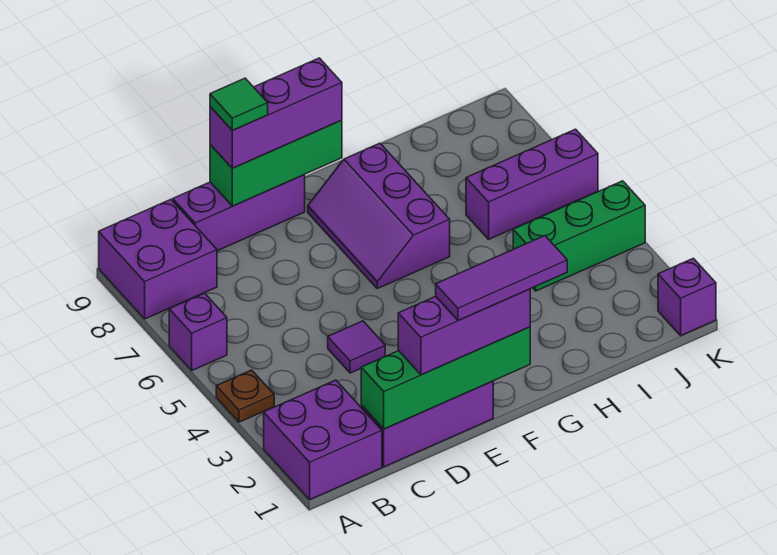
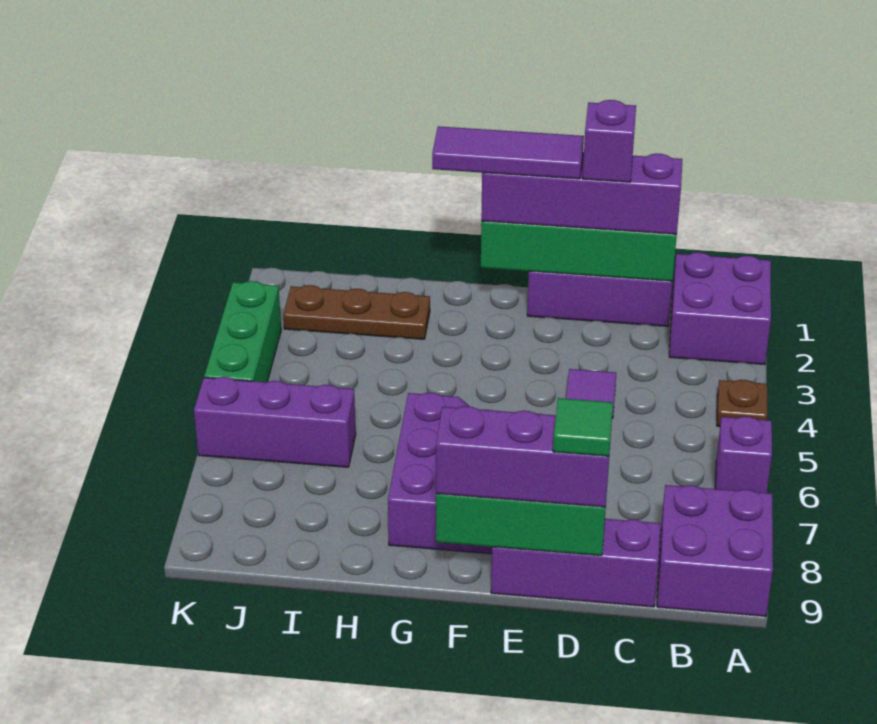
purple 1x3 brick [398,289,530,375] -> purple 1x4 brick [481,152,682,234]
none -> brown 1x3 plate [283,285,430,339]
green 1x3 brick [513,181,645,291] -> green 1x3 brick turned to [204,281,281,382]
purple 1x1 brick [658,258,716,336] -> purple 1x1 brick moved to [583,100,636,182]

